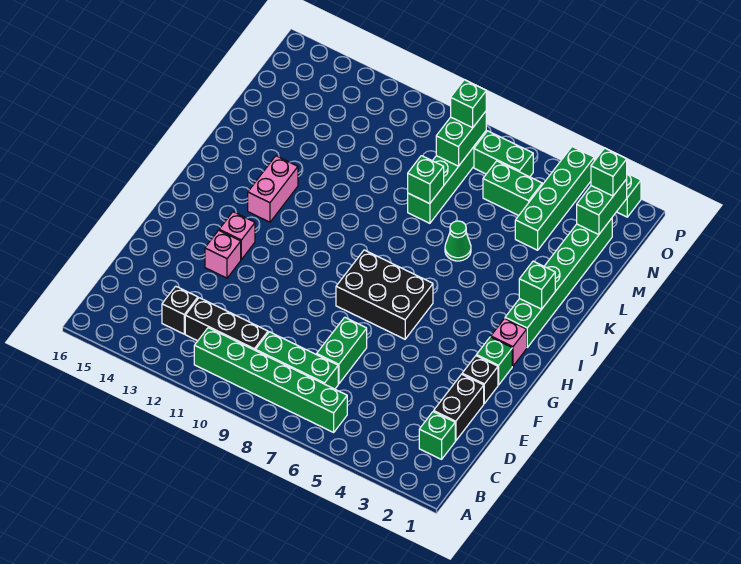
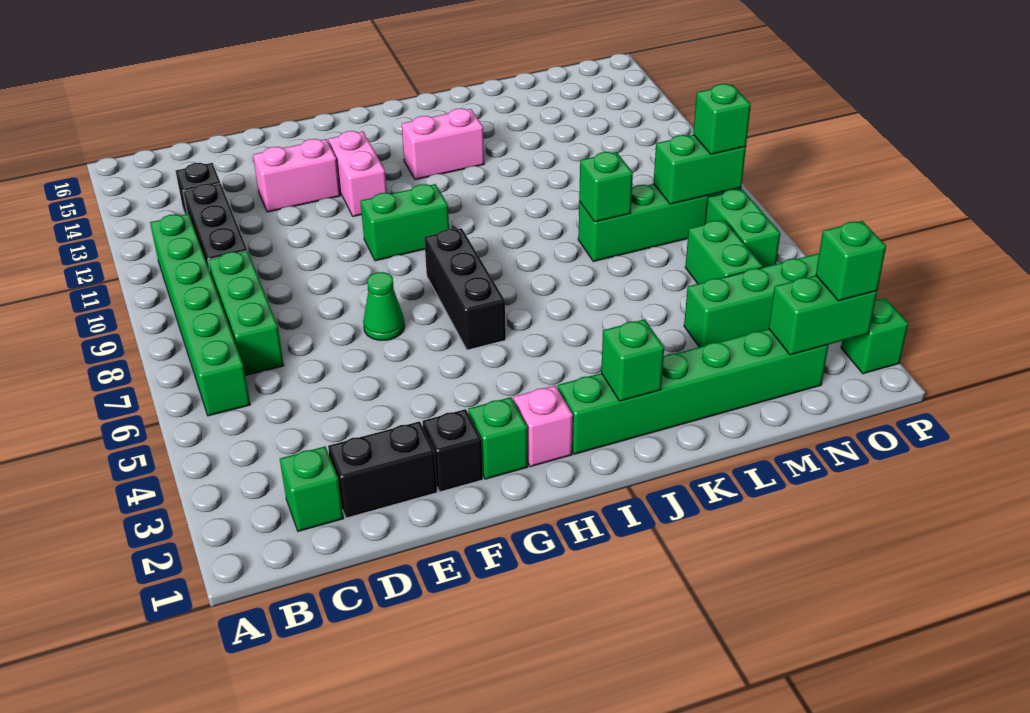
green 1x2 brick [317,317,367,384] -> green 1x2 brick moved to [360,184,449,261]
pink 1x1 brick [205,230,241,278] -> pink 1x2 brick [253,139,340,212]
black 2x3 brick [336,250,433,339] -> black 1x3 brick [424,228,506,350]
pink 1x1 brick [219,212,255,259] -> pink 1x2 brick [328,131,387,216]
green 1x1 cone [445,221,471,261] -> green 1x1 cone moved to [363,272,405,340]

